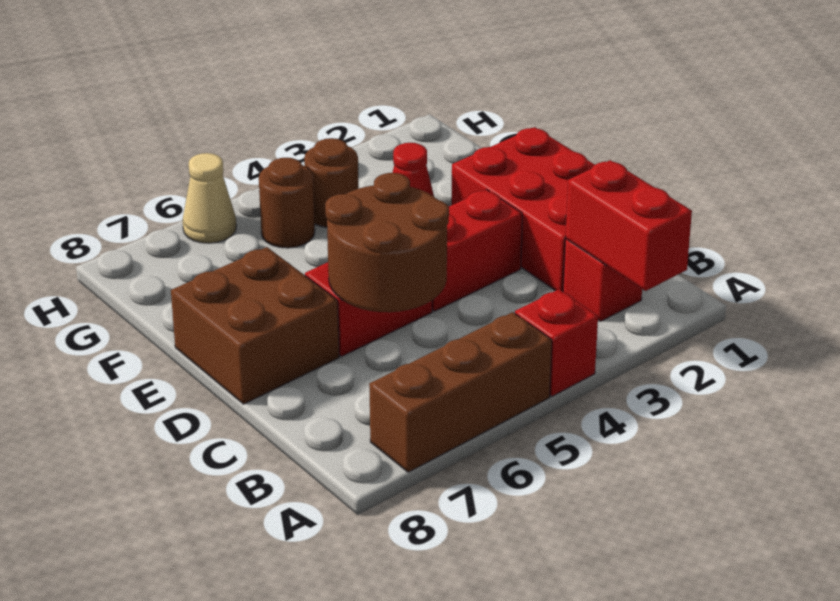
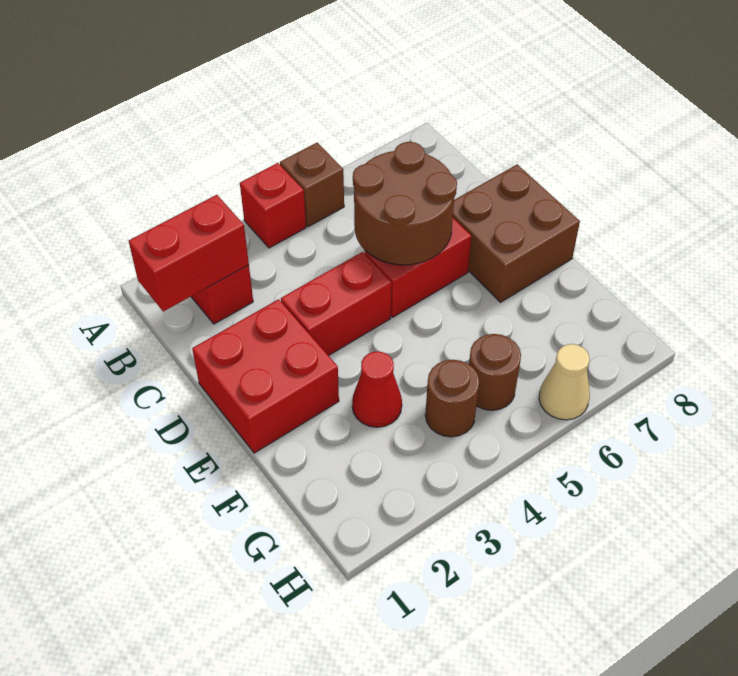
red 1x2 brick [566,160,692,291] -> red 1x2 brick turned to [129,195,249,312]
brown 1x3 brick [369,312,552,472] -> brown 1x1 brick [280,143,344,227]
red 2x3 brick [452,127,595,292] -> red 2x2 brick [192,299,339,453]

